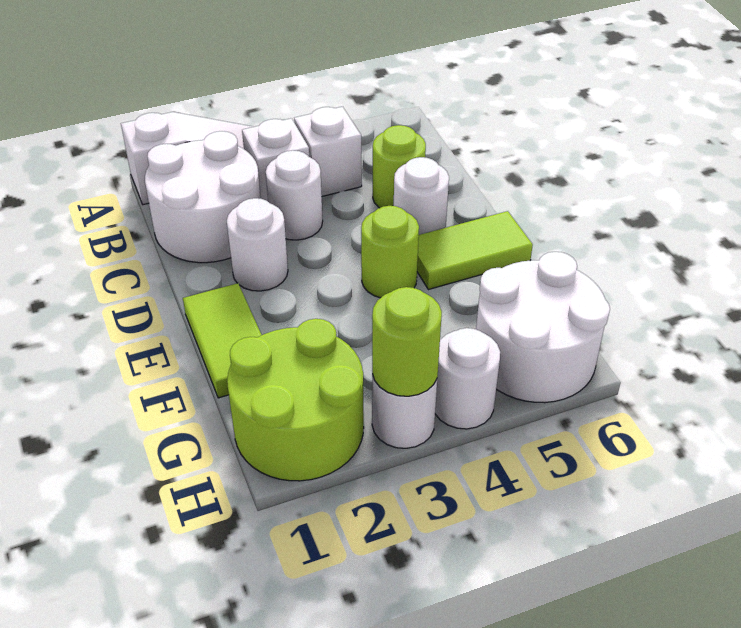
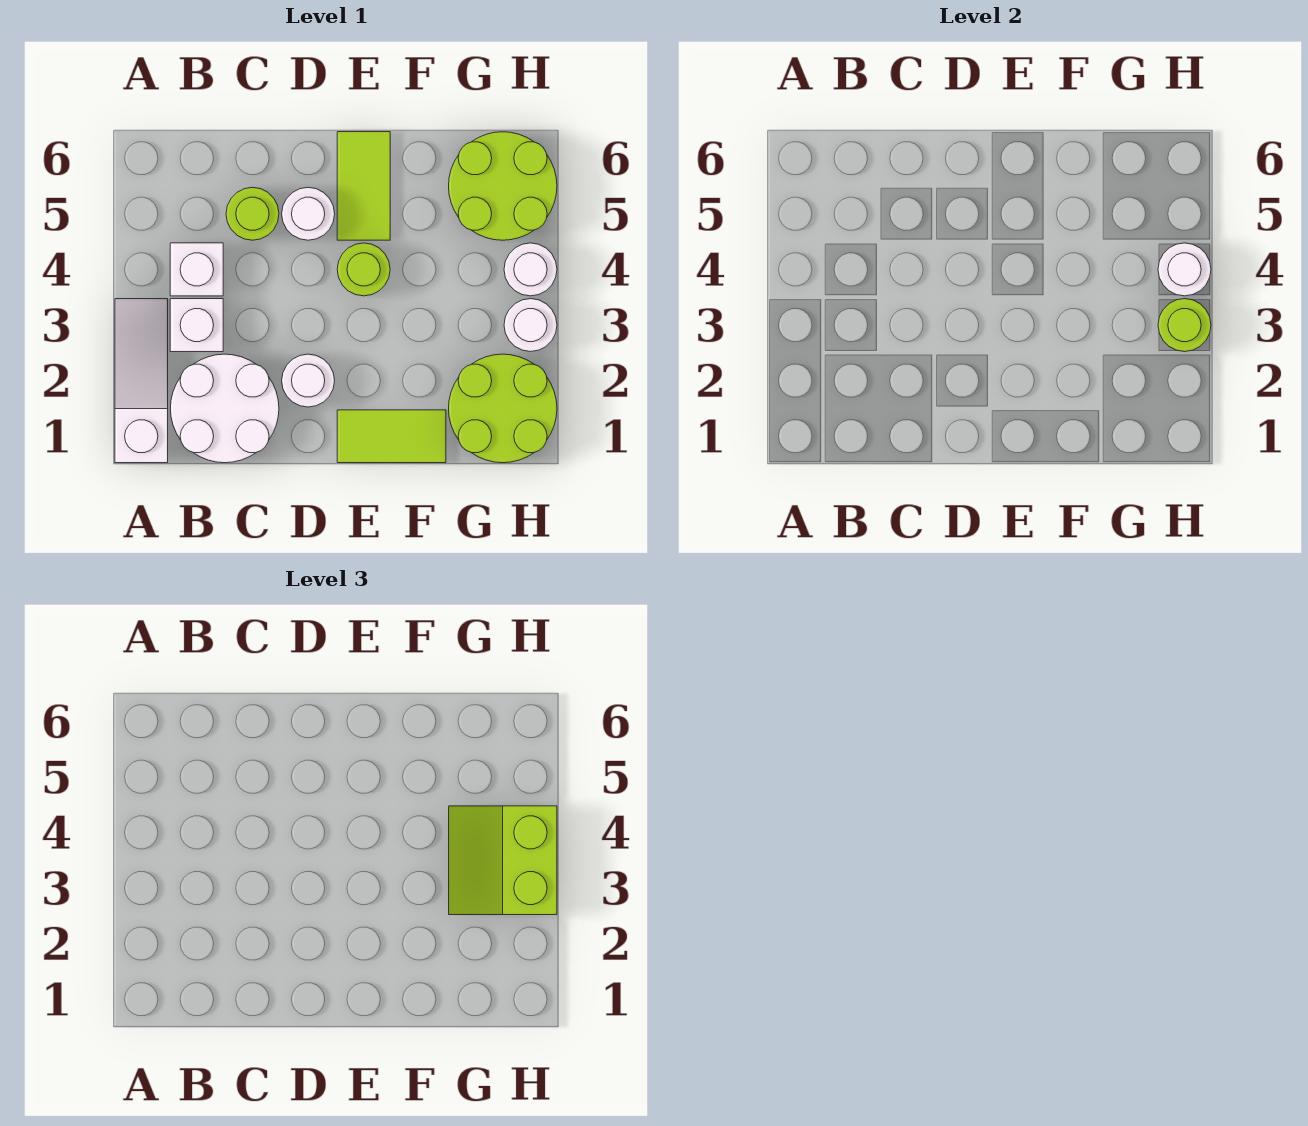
white 1x1 round brick [266,150,323,240] -> white 1x1 round brick moved to [1158,243,1211,296]
none -> lime 2x2 slope [449,806,557,915]
white 2x2 round brick [476,252,610,403] -> lime 2x2 round brick [449,132,557,240]

